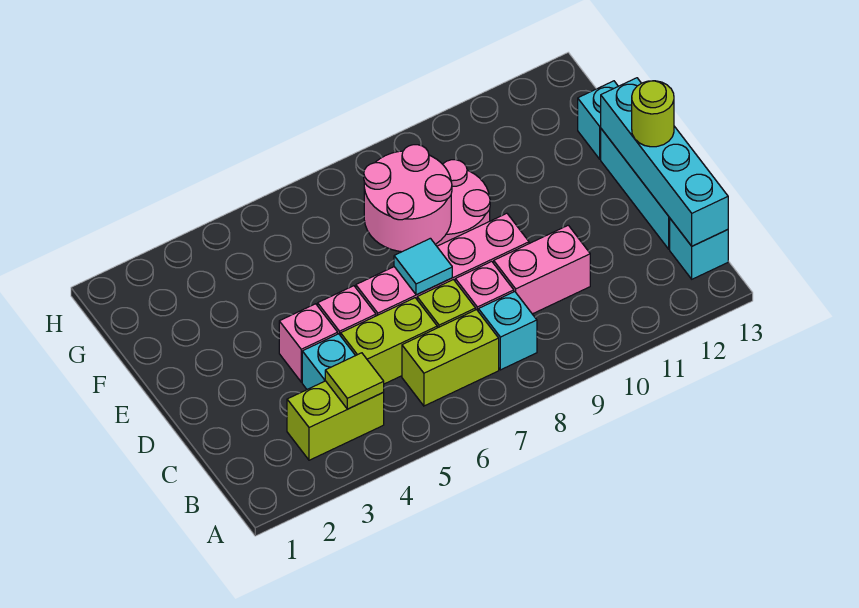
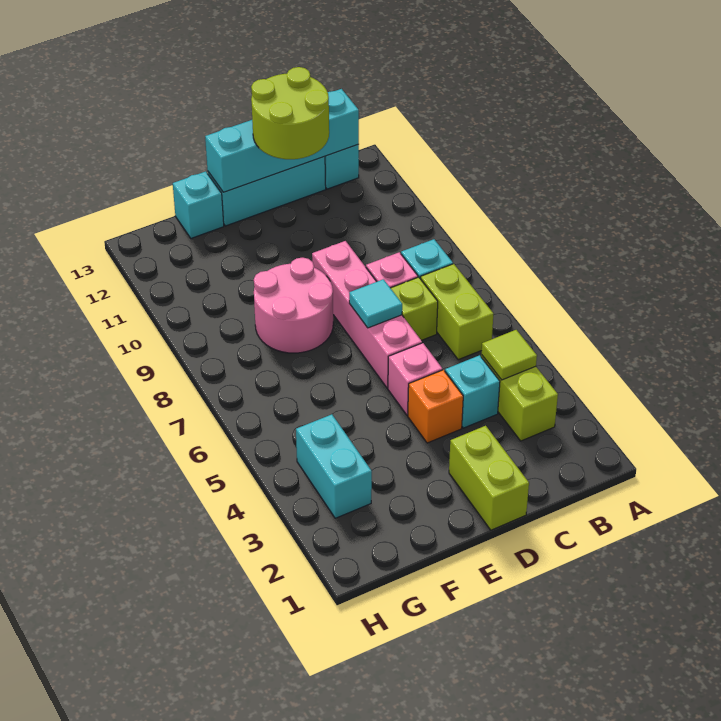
lime 1x2 brick [341,298,437,384] -> lime 1x2 brick moved to [449,426,529,530]
pink 1x2 brick [494,225,590,314] -> none
pink 1x1 brick [279,304,338,382] -> orange 1x1 brick [408,370,463,443]
lime 1x1 round brick [632,81,674,147] -> lime 2x2 round brick [251,67,329,159]
pink 2x2 round brick [364,145,452,252] -> none
none -> cyan 1x2 brick [296,414,372,518]

